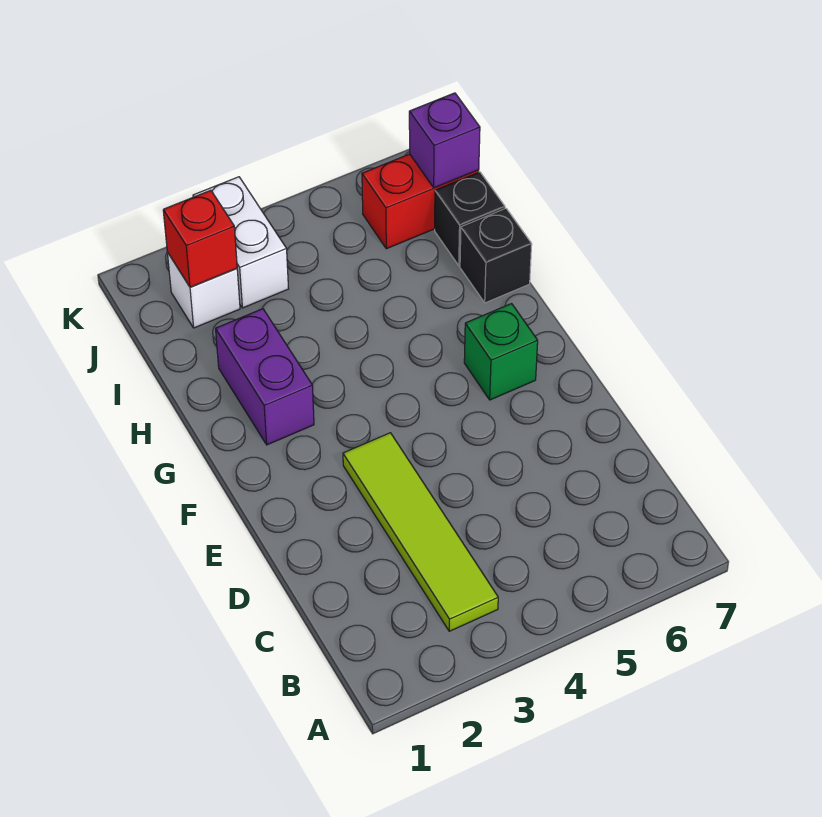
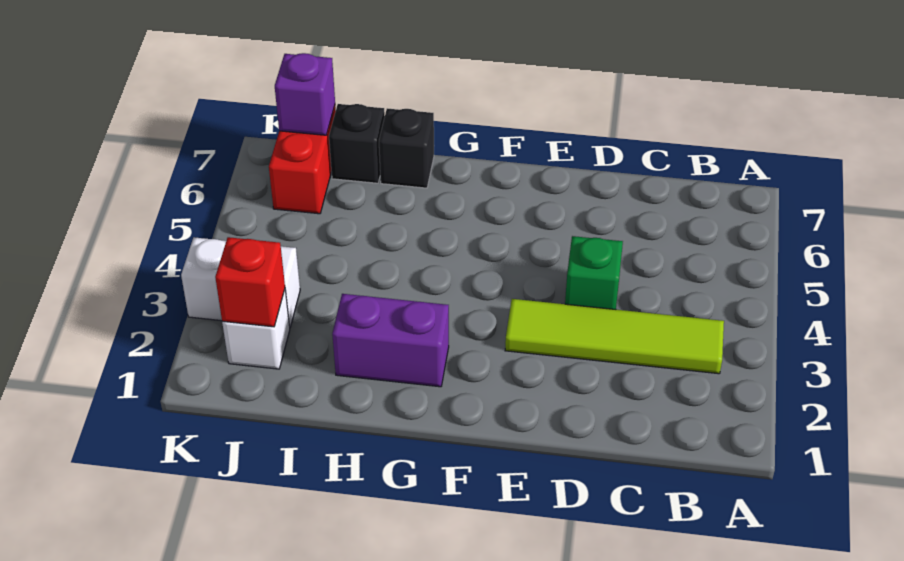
green 1x1 brick [464,304,538,400] -> green 1x1 brick moved to [565,236,623,309]

